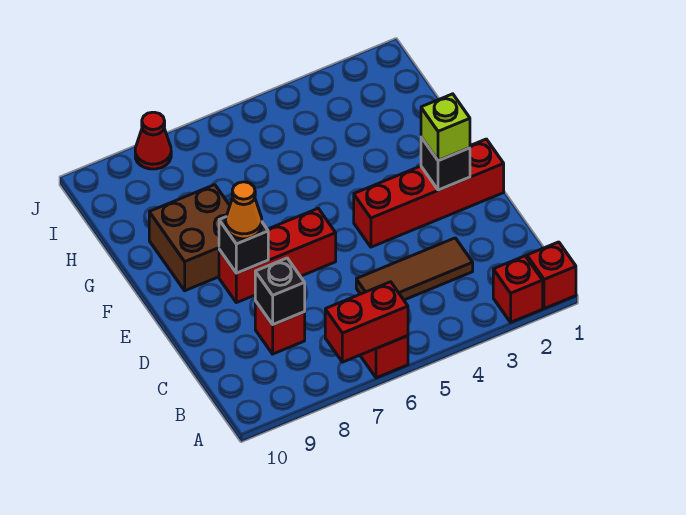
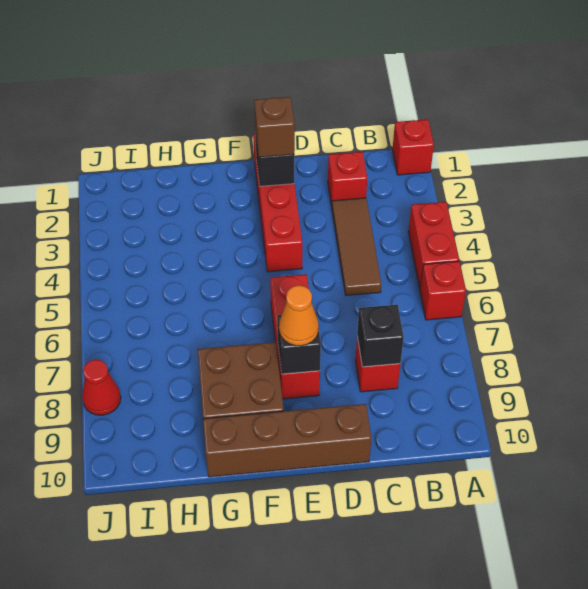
red 1x1 brick [493,256,543,322] -> red 1x1 brick moved to [328,152,367,206]
red 1x2 brick [325,282,408,362] -> red 1x2 brick moved to [408,202,459,288]
none -> brown 1x4 brick [203,404,371,477]
lime 1x1 brick [421,94,470,161] -> brown 1x1 brick [254,97,295,157]

